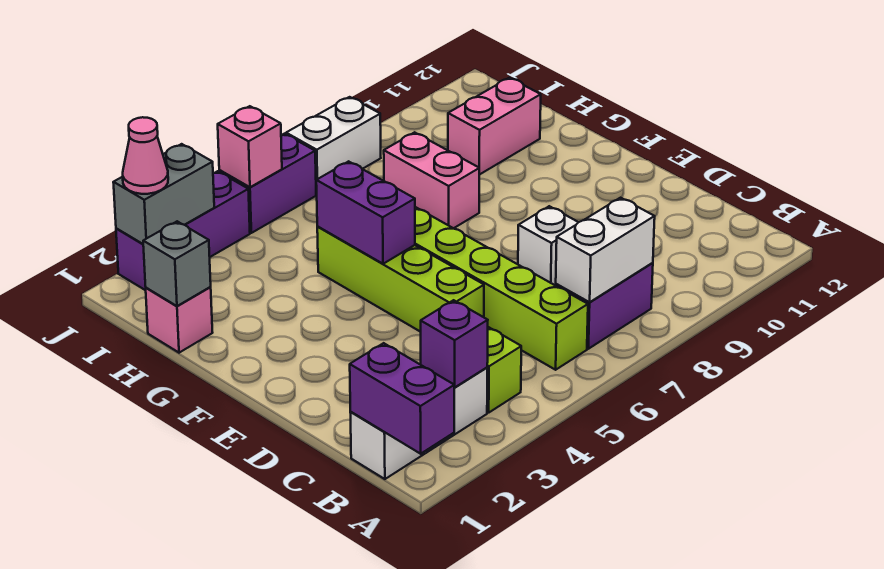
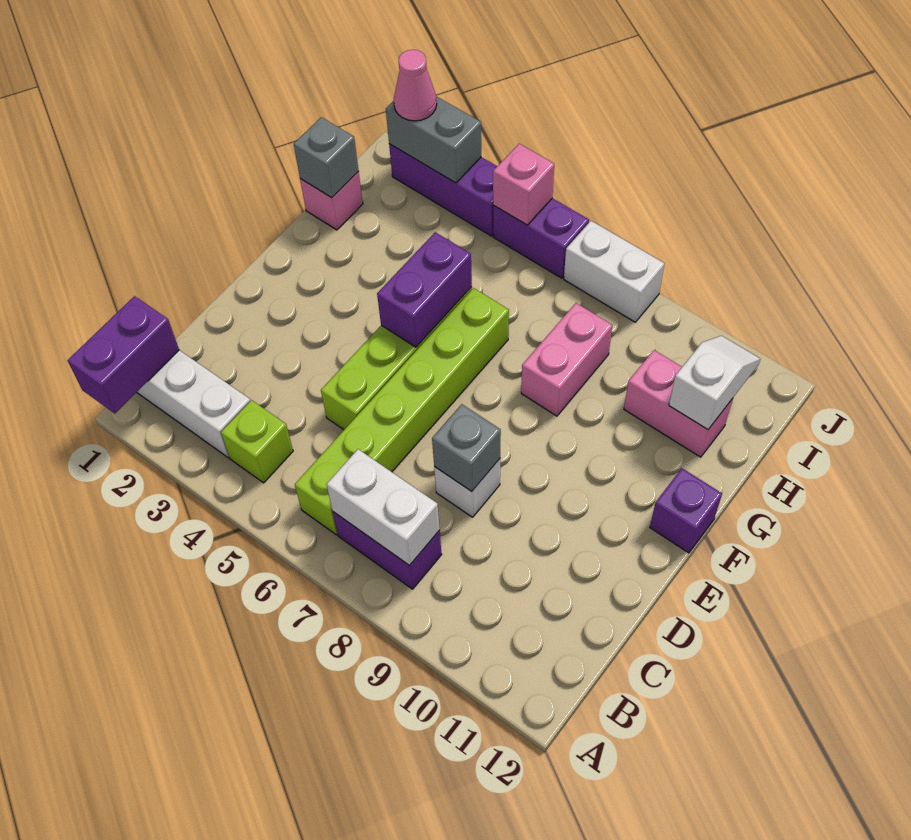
purple 1x1 brick [421,300,488,387] -> purple 1x1 brick moved to [650,468,722,553]
none -> grey 1x1 brick [432,404,501,491]
none -> white 1x2 slope [669,336,760,430]

